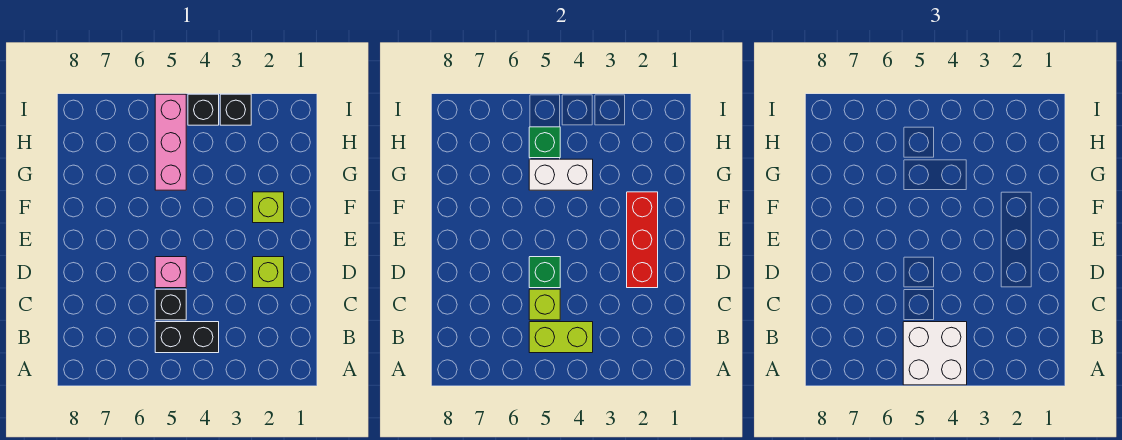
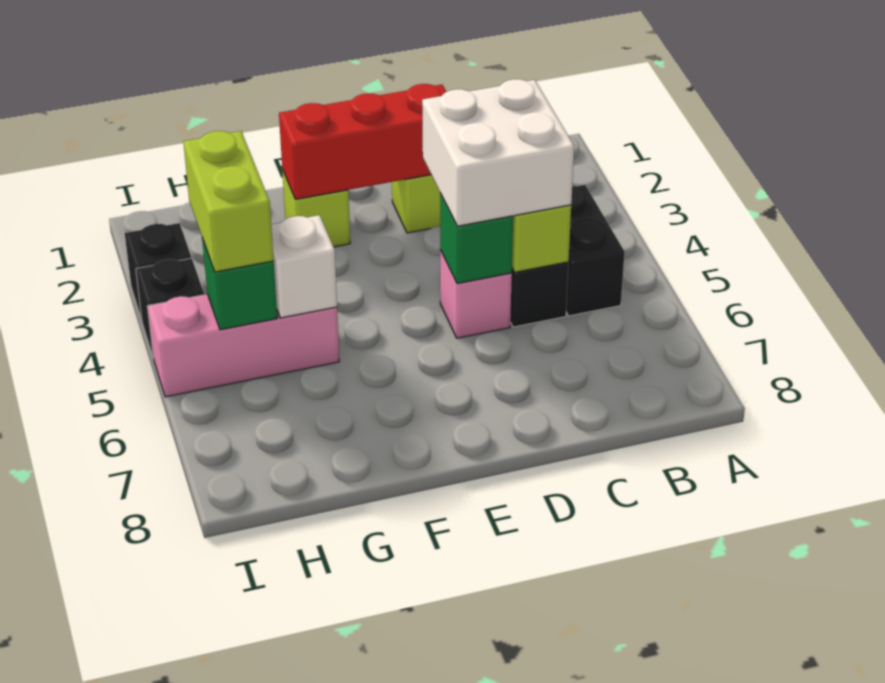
white 2x2 brick [903,322,967,385] -> white 2x2 brick moved to [422,79,574,226]
lime 1x2 brick [529,322,593,353] -> lime 1x2 brick moved to [183,131,274,272]
white 1x2 brick [529,159,593,190] -> white 1x1 brick [271,215,337,318]

